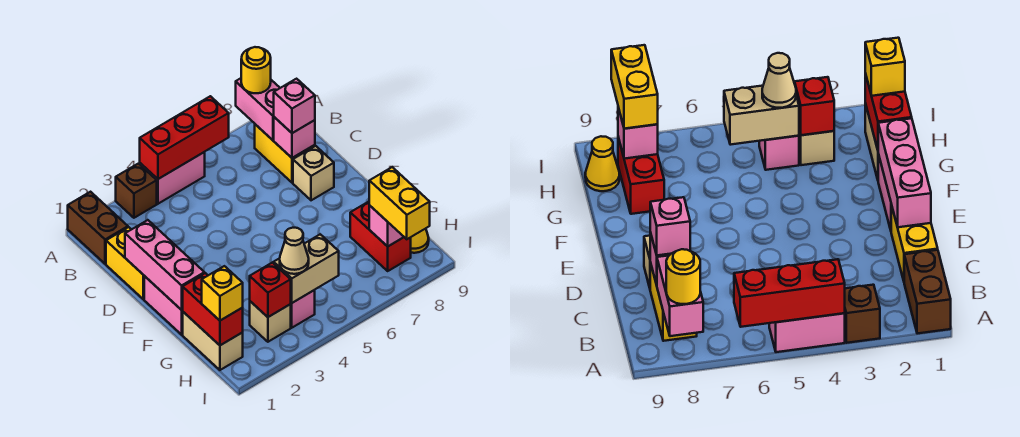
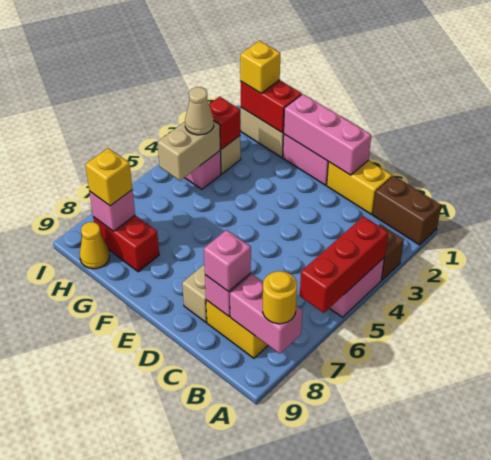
yellow 1x2 brick [369,167,430,239] -> yellow 1x1 brick [85,148,132,206]

